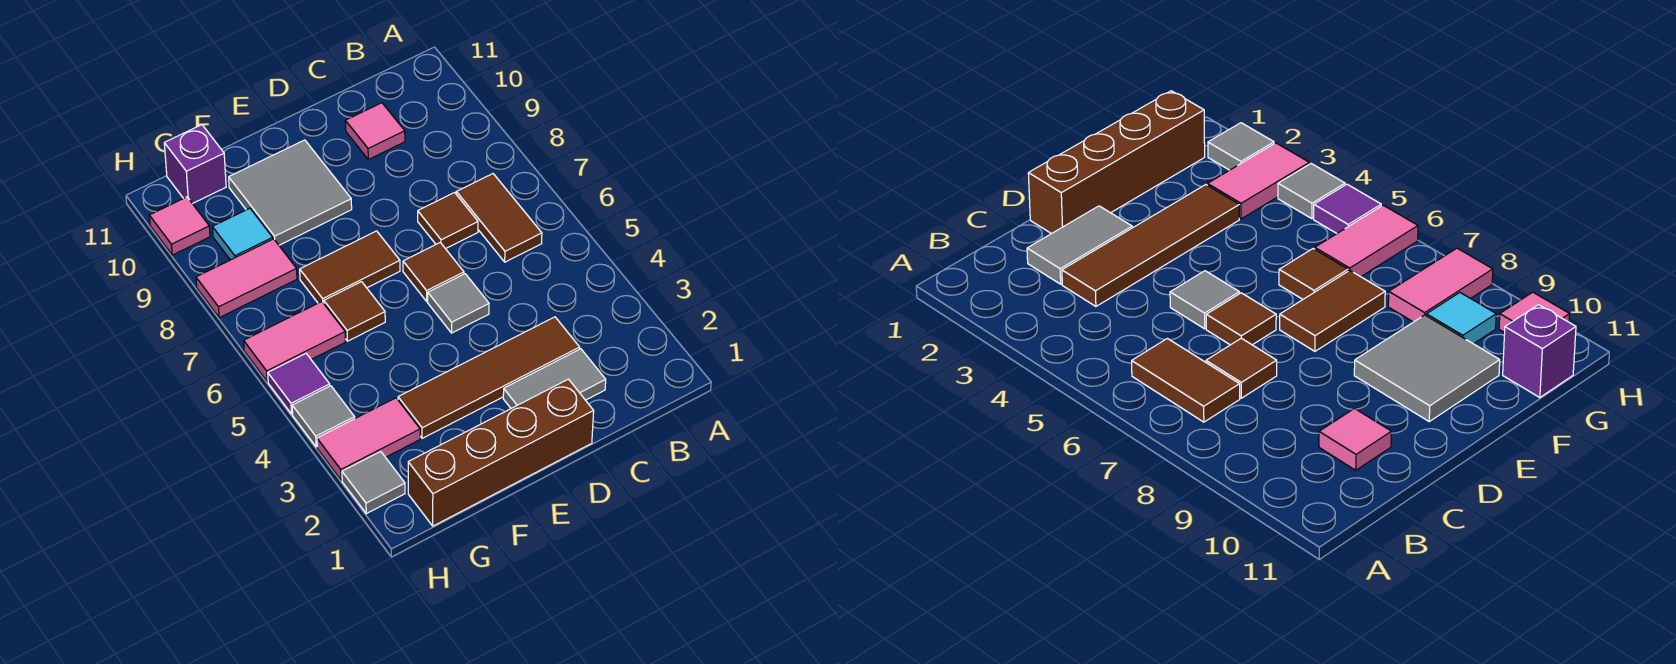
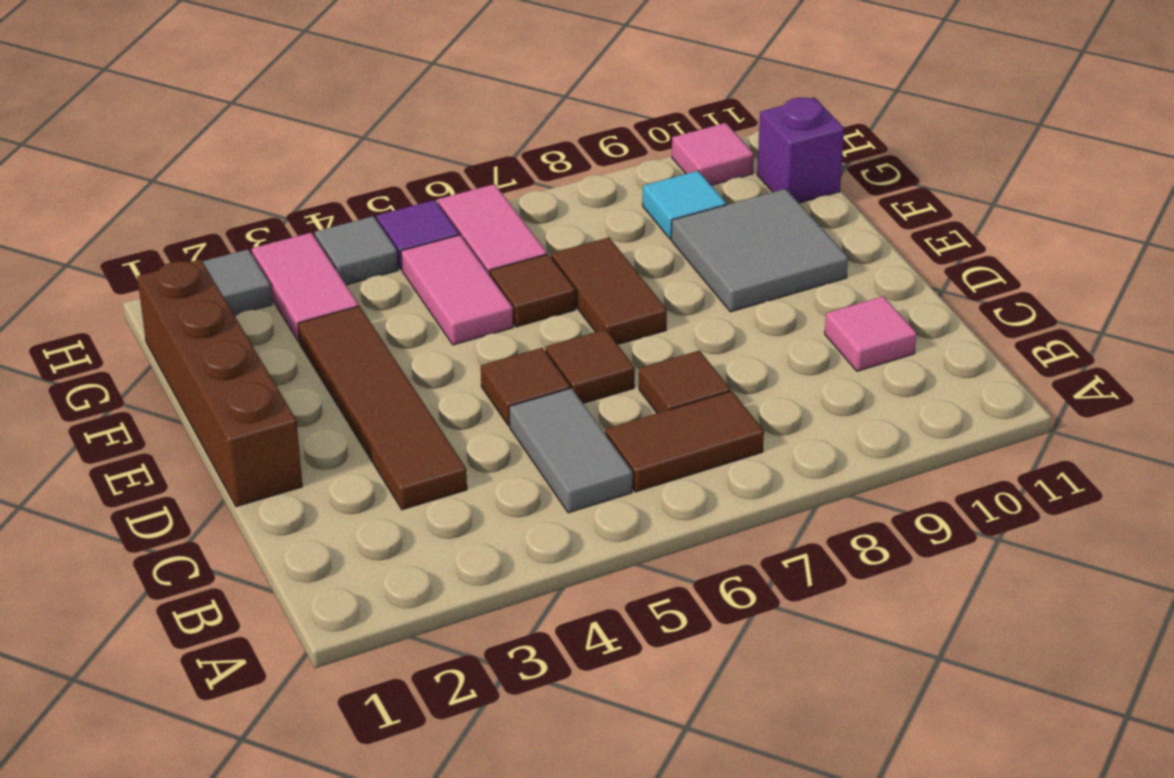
grey 1x2 tile [503,349,606,408] -> grey 1x2 tile moved to [509,388,632,513]
grey 1x1 tile [428,274,489,333] -> brown 1x1 tile [481,348,570,426]
pink 1x2 tile [196,239,297,318] -> pink 1x2 tile moved to [401,235,513,345]

